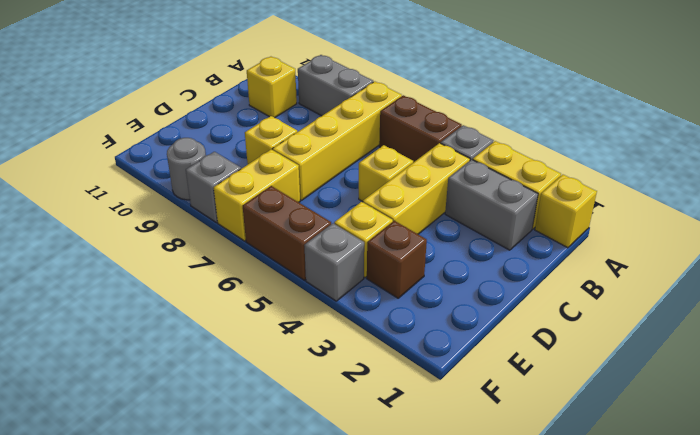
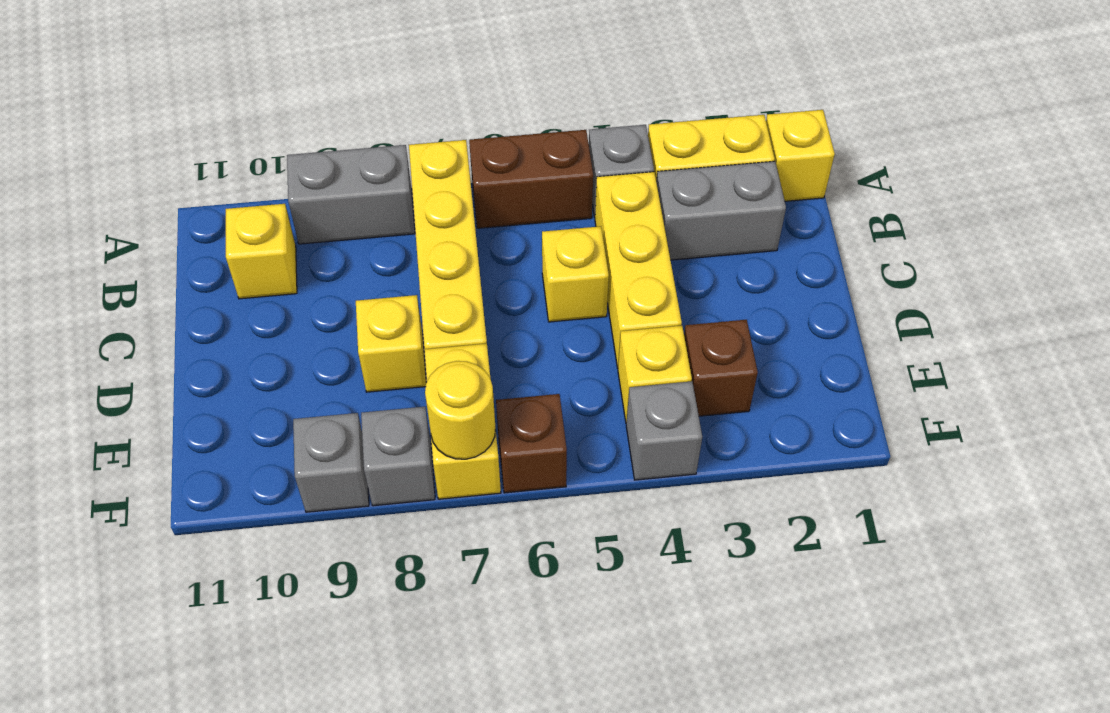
brown 1x2 brick [243,186,331,280] -> brown 1x1 brick [496,394,567,493]
none -> yellow 1x1 round brick [425,361,495,459]
grey 1x1 round brick [167,138,206,200] -> grey 1x1 brick [293,413,369,512]

